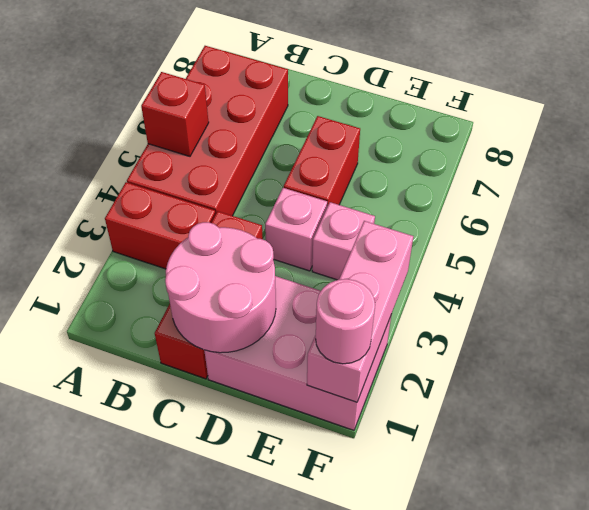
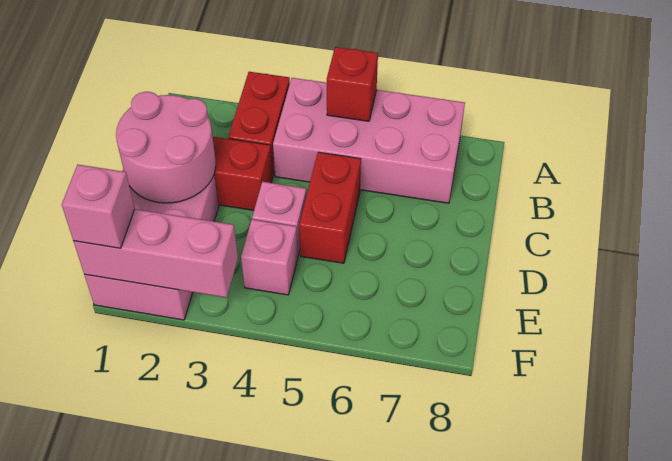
red 2x4 brick [127,46,288,216] -> pink 2x4 brick [273,78,465,203]
red 1x2 brick [284,116,360,207] -> red 1x2 brick turned to [299,152,361,263]
pink 1x1 round brick [316,279,375,364] -> pink 1x1 brick [62,165,135,248]

